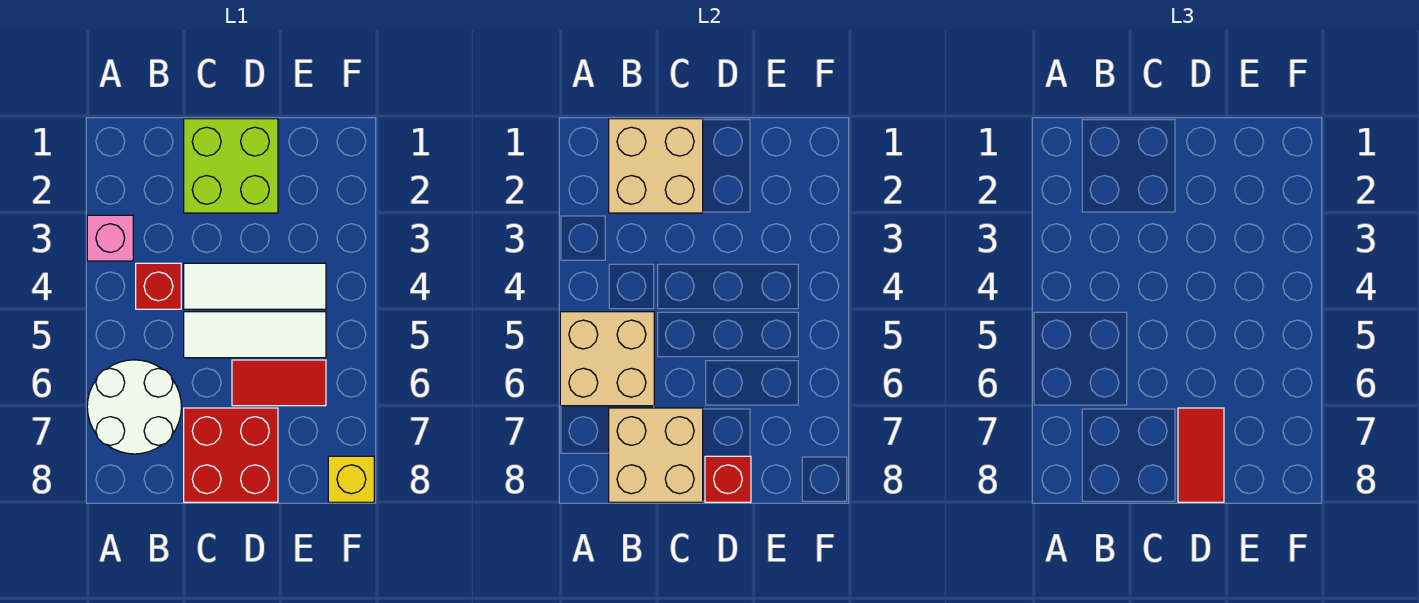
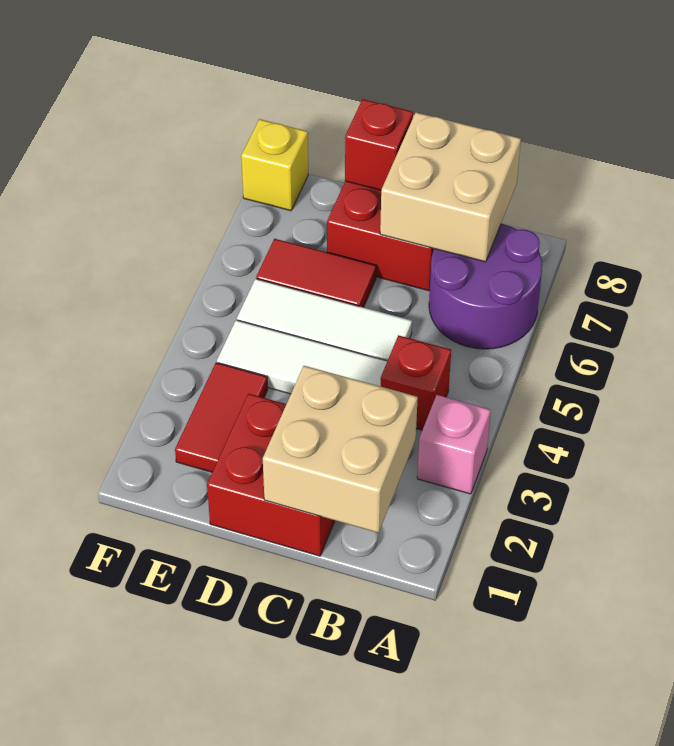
tan 2x2 brick [560,312,654,406] -> none
white 2x2 round brick [87,360,181,454] -> purple 2x2 round brick [429,224,542,349]
lime 2x2 brick [184,119,278,213] -> red 2x2 brick [207,394,335,556]
red 1x2 tile [1178,408,1224,502] -> red 1x2 tile moved to [175,363,268,472]

